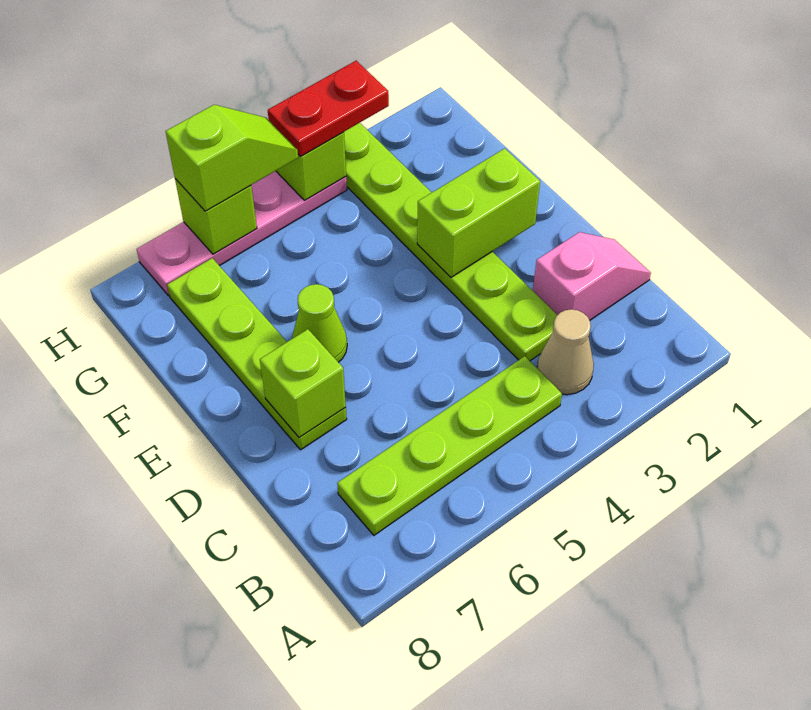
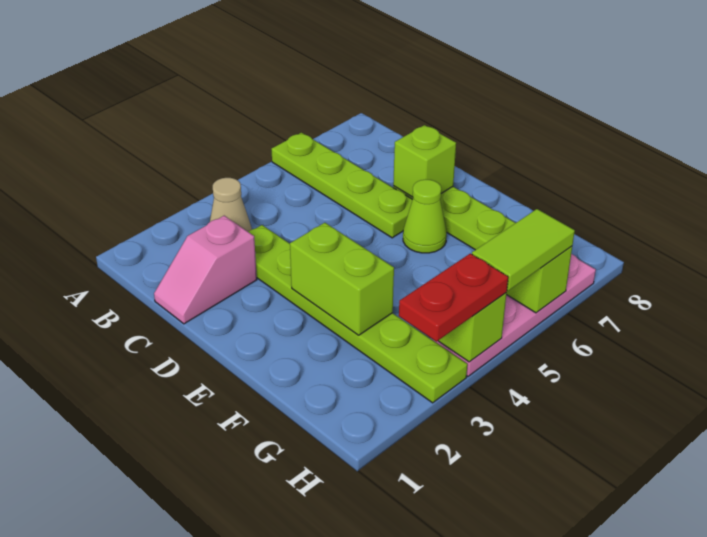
lime 1x4 plate [337,356,562,535] -> lime 1x4 plate turned to [272,133,413,238]
lime 1x2 brick [417,148,540,277] -> lime 1x2 brick turned to [290,223,394,335]
lime 1x2 slope [166,105,298,211] -> lime 1x2 tile [472,209,575,291]

